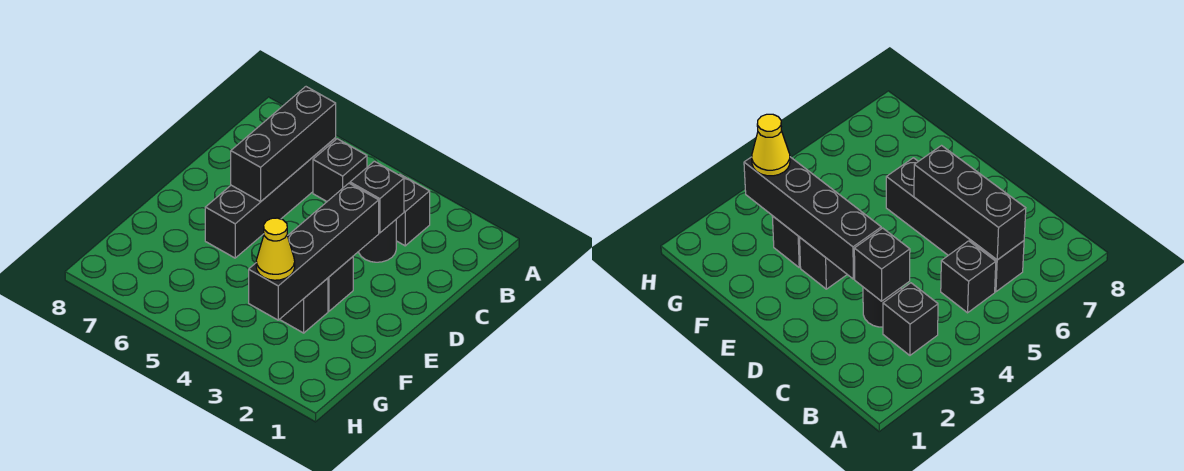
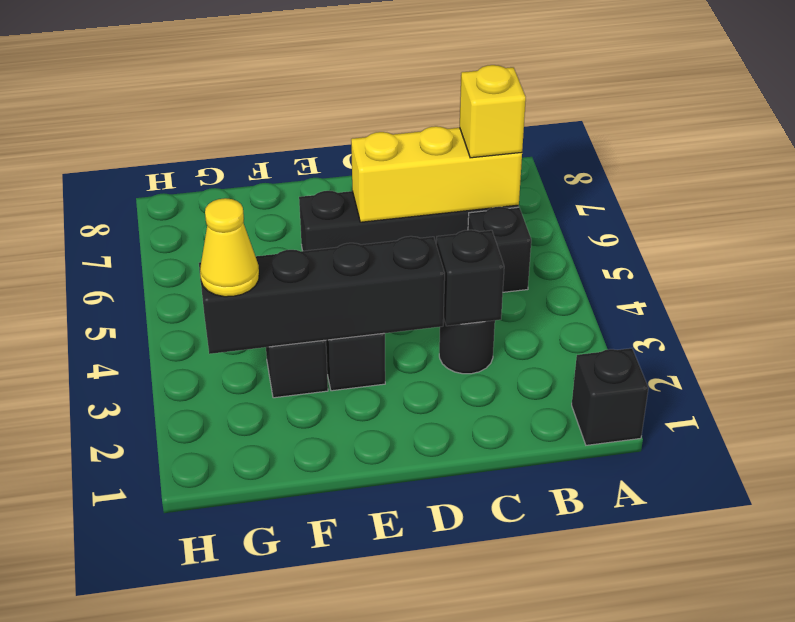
black 1x1 brick [396,174,430,246] -> black 1x1 brick moved to [572,348,648,445]
black 1x3 brick [231,87,336,202] -> yellow 1x3 brick [351,126,522,222]
none -> yellow 1x1 brick [460,65,526,158]

